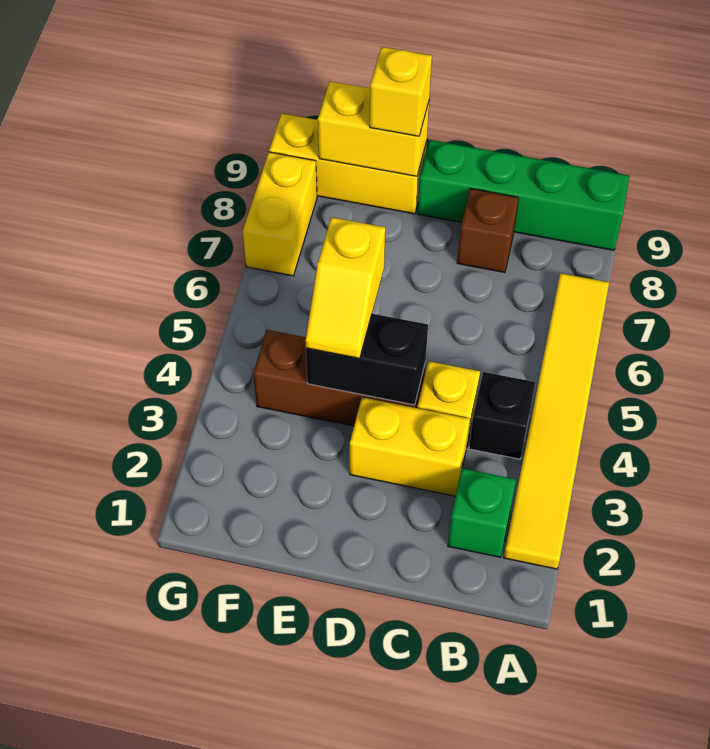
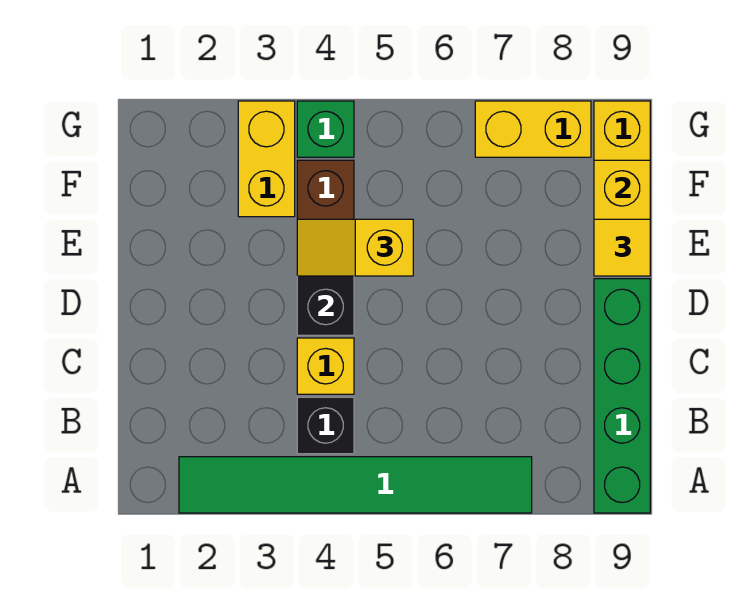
yellow 1x6 tile [504,273,609,569] -> green 1x6 tile [179,457,532,513]
green 1x1 brick [448,468,516,557] -> green 1x1 brick moved to [297,101,354,157]
yellow 1x2 brick [350,397,470,496] -> yellow 1x2 brick moved to [238,101,295,217]
brown 1x1 brick [457,189,519,272] -> none
yellow 1x1 brick [370,47,432,136] -> yellow 1x1 tile [594,219,650,276]

